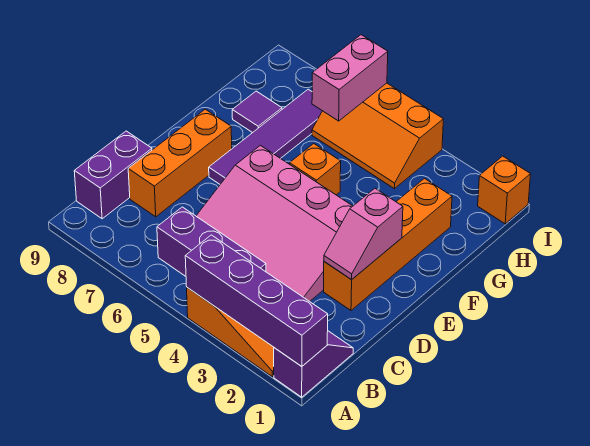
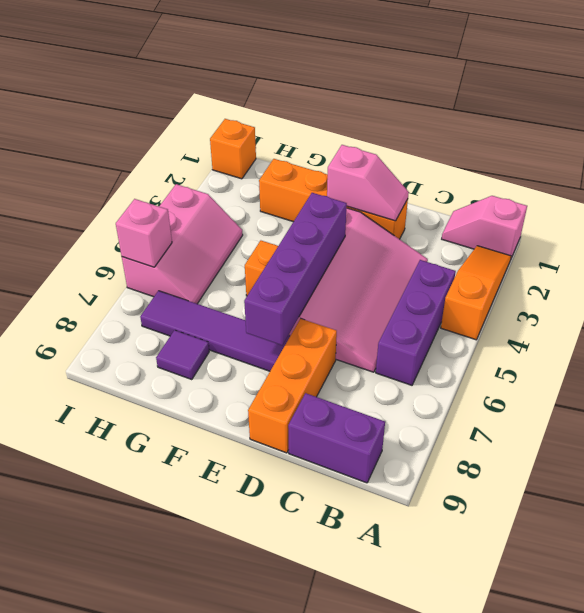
purple 1x2 slope [274,331,353,397] -> pink 1x2 slope [442,196,527,258]
purple 1x4 brick [185,235,328,366] -> purple 1x4 brick moved to [244,193,347,345]
orange 1x3 brick [128,109,232,217] -> orange 1x3 brick turned to [248,319,337,453]
orange 2x3 slope [312,83,443,189] -> pink 2x3 slope [122,184,243,304]
pink 1x2 brick [312,35,388,121] -> pink 1x1 brick [116,199,172,267]

